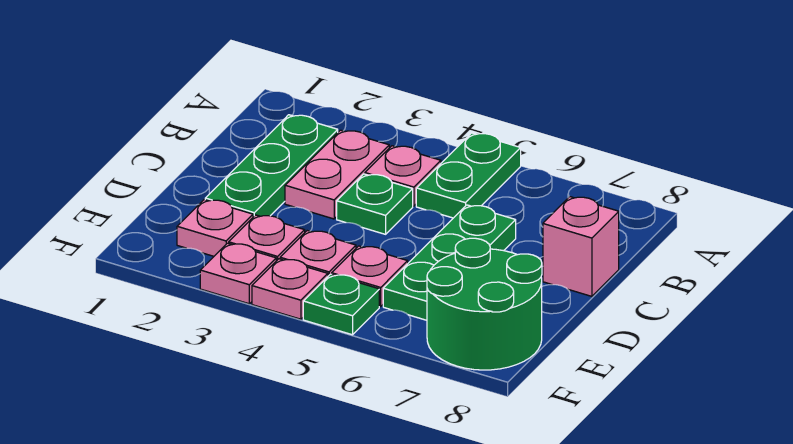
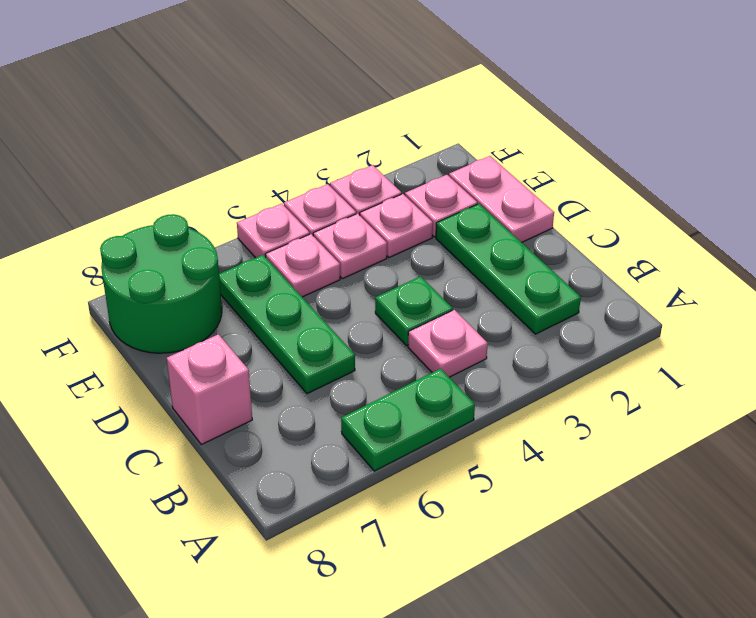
green 1x2 plate [416,133,521,218] -> green 1x2 plate turned to [341,369,475,471]
pink 1x2 plate [285,130,389,219] -> pink 1x2 plate moved to [449,156,554,243]
green 1x1 plate [303,274,379,335] -> pink 1x1 plate [237,204,310,258]

